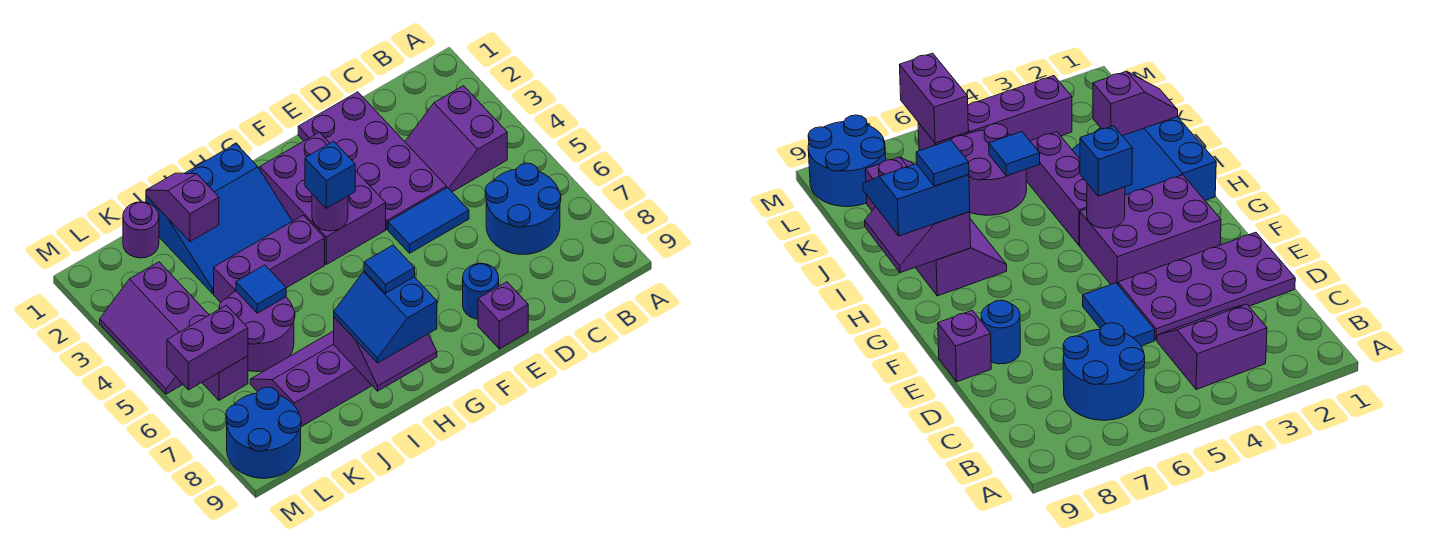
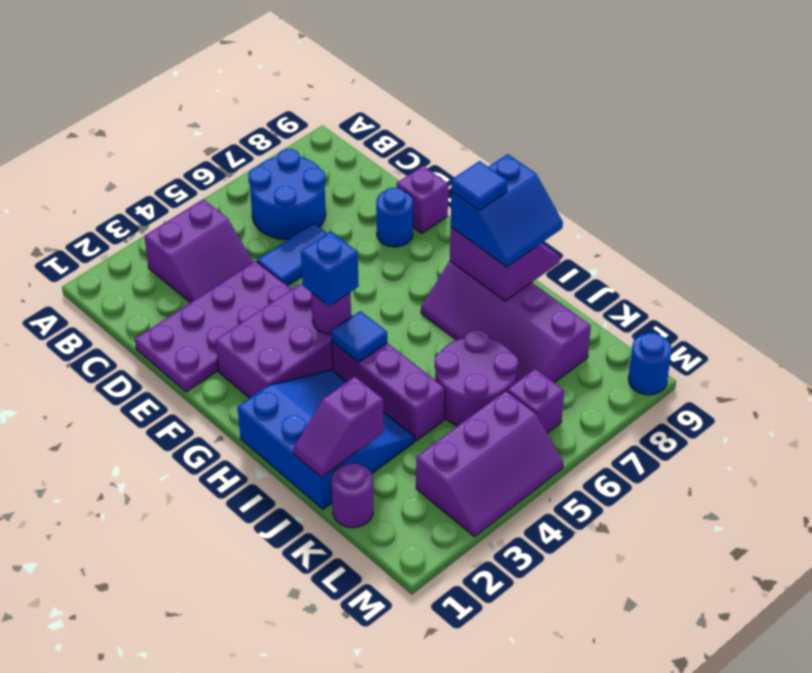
blue 1x2 tile [388,188,469,253] -> blue 1x2 tile turned to [257,223,327,286]
blue 1x1 tile [236,265,286,313] -> blue 1x1 tile moved to [331,311,387,363]
purple 1x2 brick [167,305,248,390] -> none
blue 2x2 round brick [226,387,301,478] -> blue 1x1 round brick [628,333,672,395]

